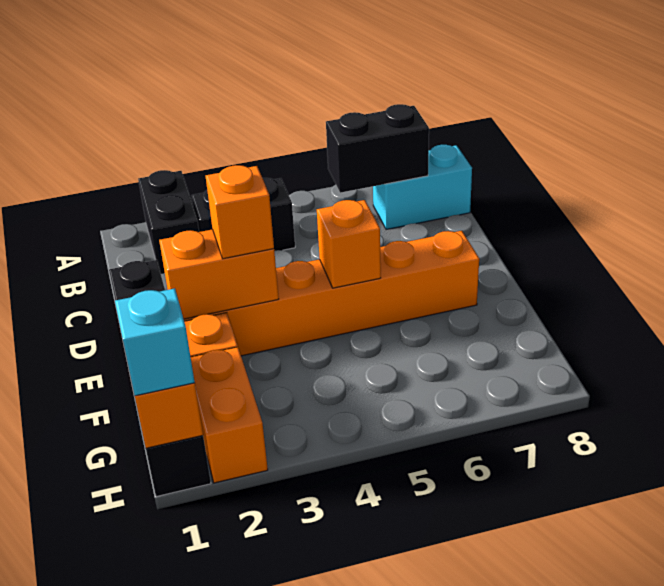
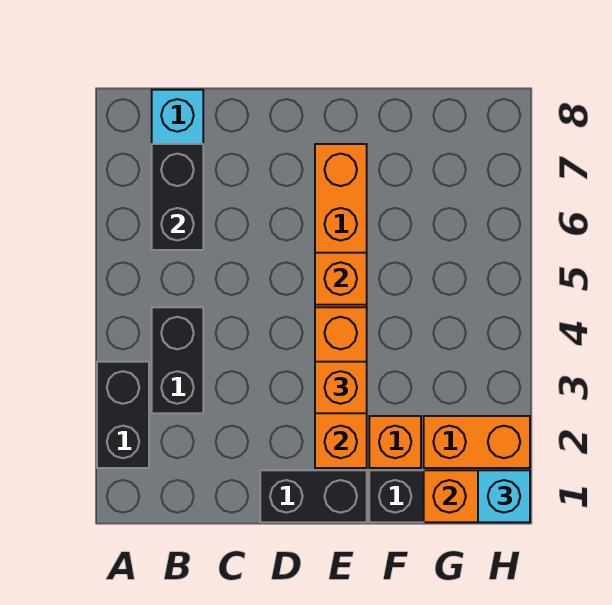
black 1x2 brick [138,170,199,274] -> black 1x2 brick turned to [97,362,149,468]
orange 1x2 brick [159,229,279,319] -> orange 1x3 brick [315,307,367,468]

